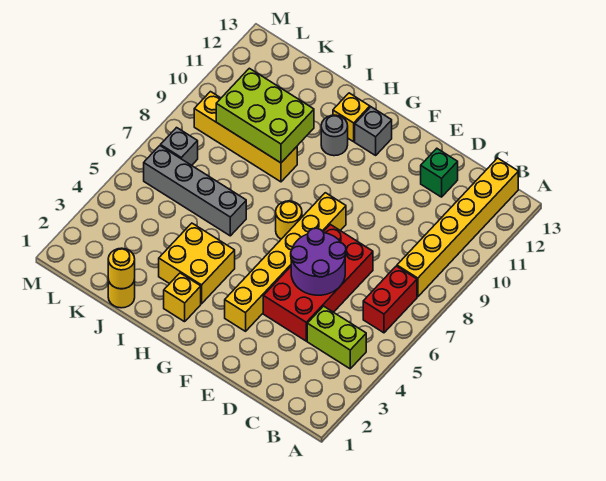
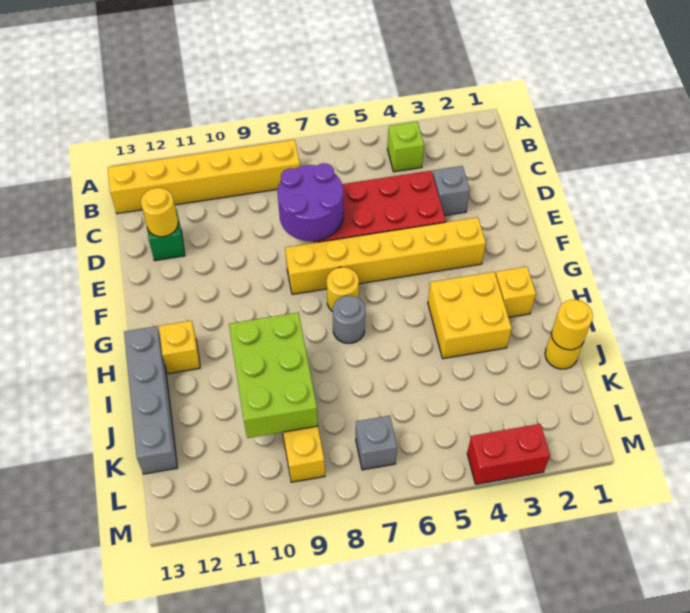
lime 1x2 brick [307,306,366,369] -> lime 1x1 brick [387,122,424,172]
red 1x2 brick [363,266,417,333] -> red 1x2 brick moved to [467,424,550,484]
purple 2x2 round brick [291,228,346,295] -> purple 2x2 round brick moved to [278,163,344,241]
none -> yellow 1x1 round brick [141,188,178,237]
grey 1x1 brick [355,107,392,155] -> grey 1x1 brick moved to [433,166,470,216]
grey 1x1 round brick [321,115,348,156] -> grey 1x1 round brick moved to [333,296,365,343]
grey 1x4 brick [144,146,246,236] -> grey 1x4 brick moved to [124,326,177,474]

